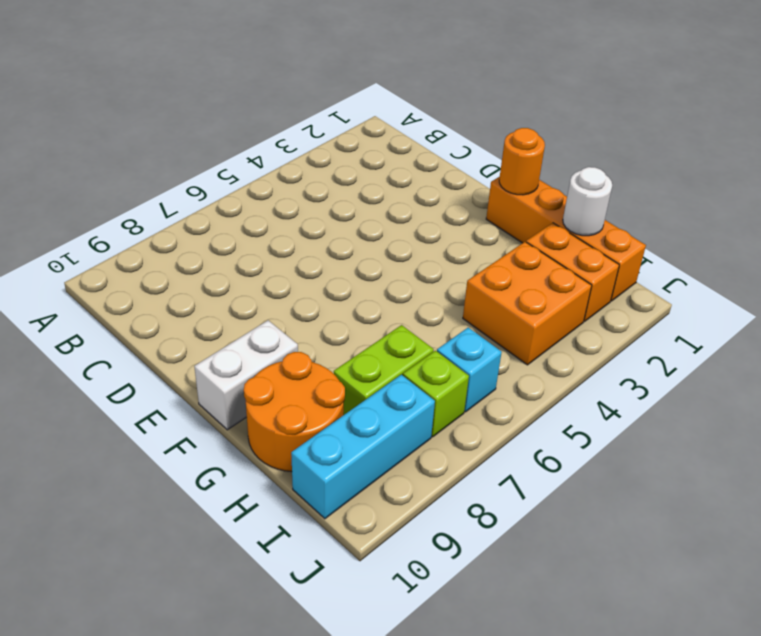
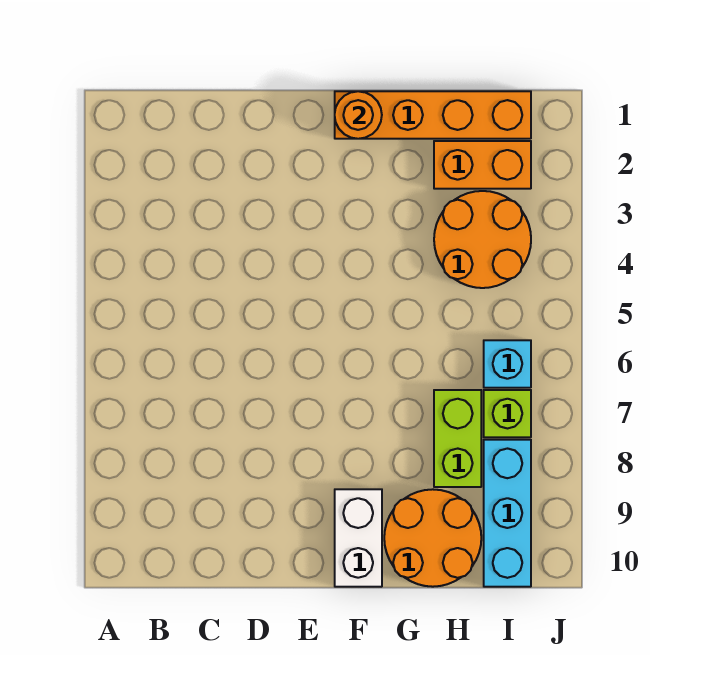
white 1x1 round brick [563,167,612,236] -> none
orange 2x2 brick [463,242,592,365] -> orange 2x2 round brick [434,191,531,288]

